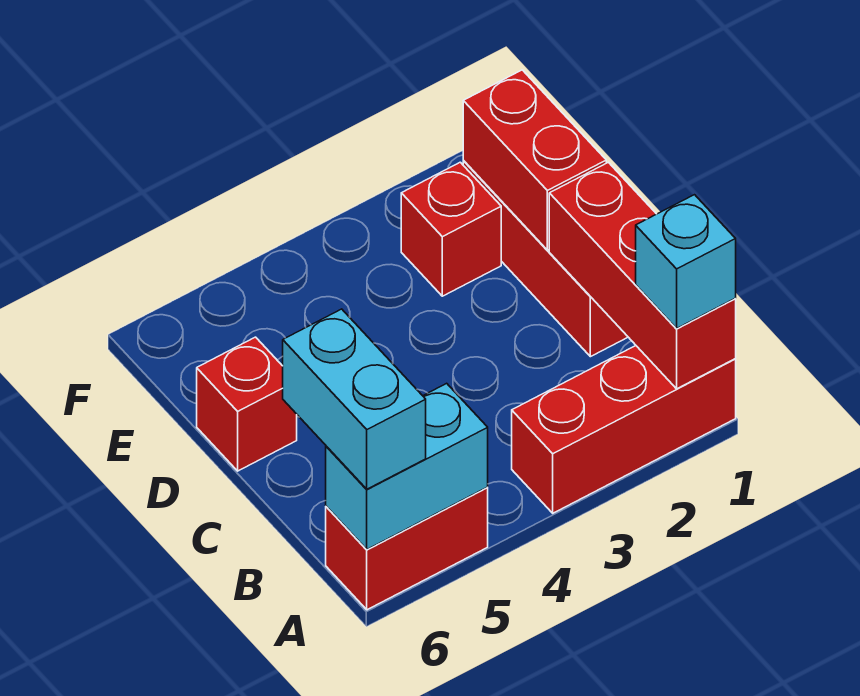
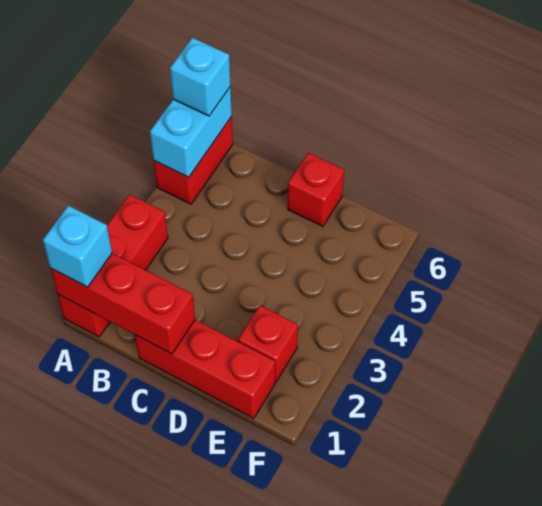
cyan 1x2 brick [283,309,426,489] -> cyan 1x1 brick [170,38,230,116]
red 1x2 brick [463,70,606,250] -> none

